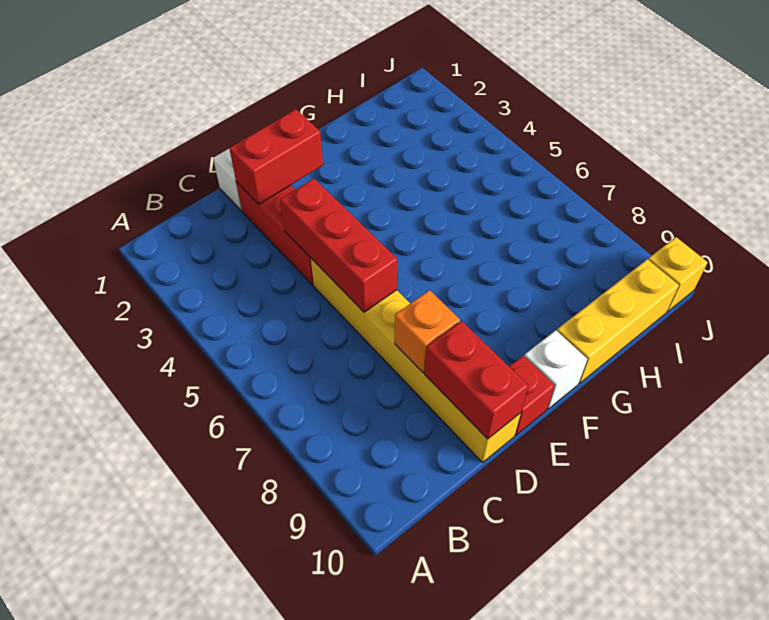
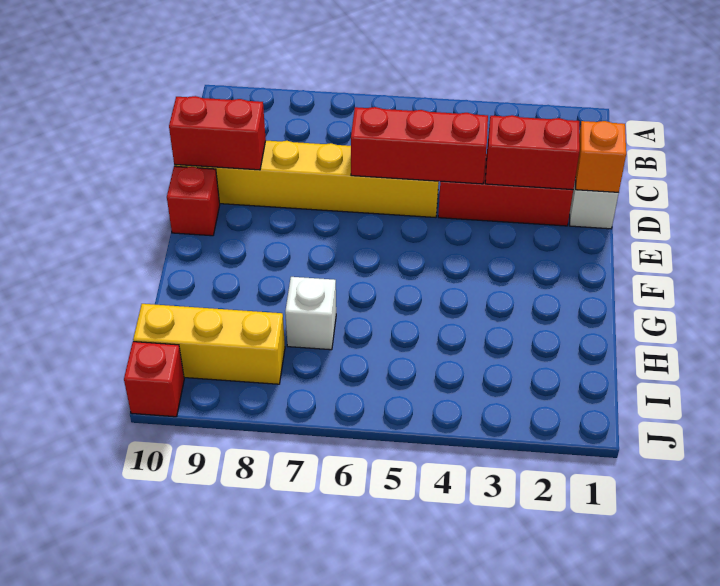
red 1x2 brick [229,109,323,204] -> red 1x2 brick turned to [485,115,580,190]
orange 1x1 brick [395,290,460,373] -> orange 1x1 brick moved to [575,121,626,192]
white 1x1 brick [524,330,587,409] -> white 1x1 brick moved to [285,277,336,350]
yellow 1x3 brick [557,259,679,384] -> yellow 1x3 brick turned to [133,304,285,384]
yellow 1x1 brick [648,237,708,312] -> red 1x1 brick [124,342,184,417]

